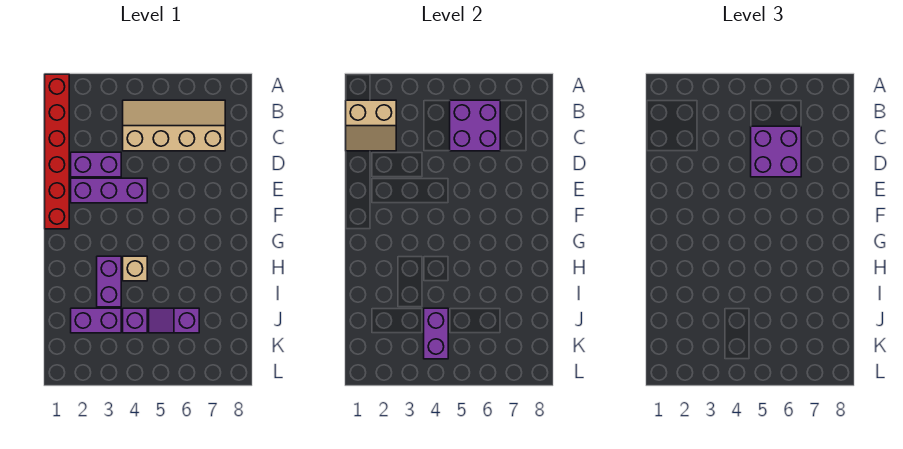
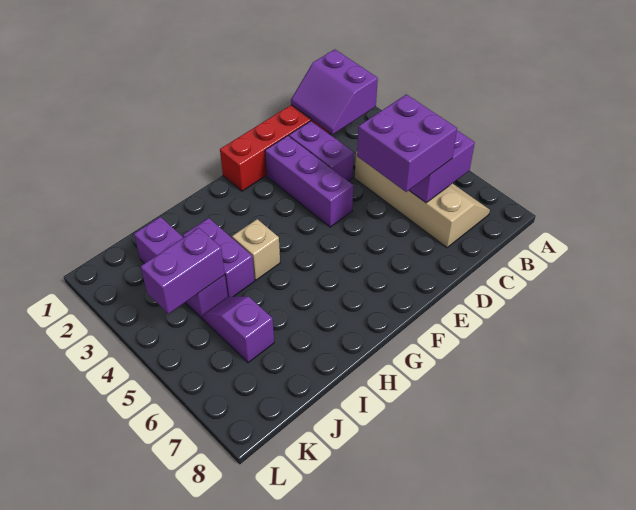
tan 2x2 slope [346,100,396,151] -> purple 2x2 slope [291,49,378,134]
purple 1x2 brick [97,256,121,307] -> purple 1x2 brick turned to [183,218,255,297]

